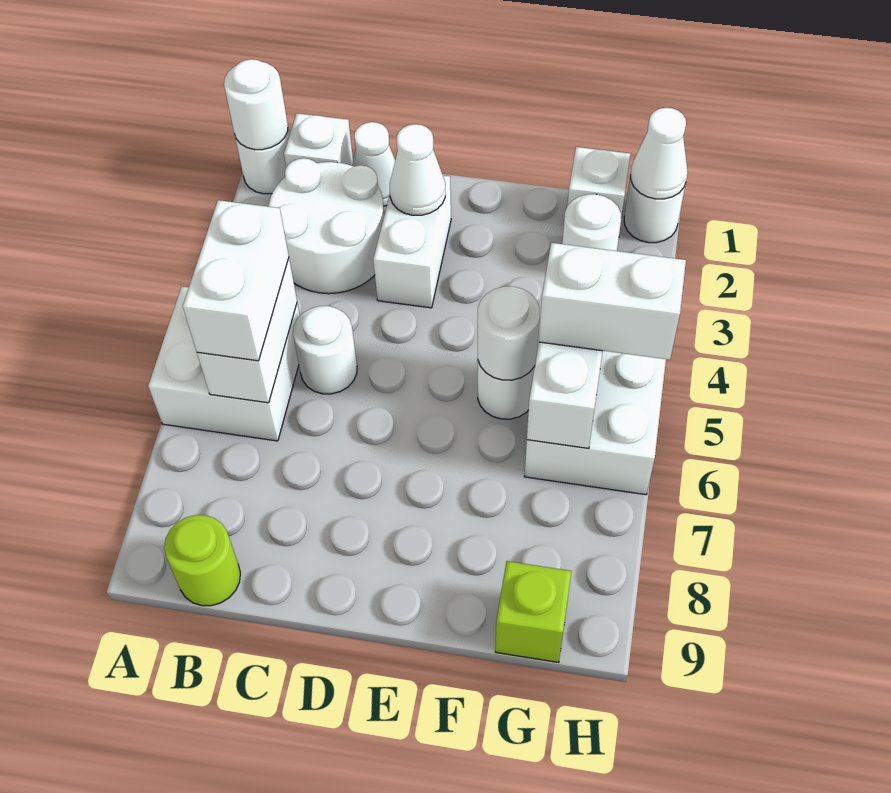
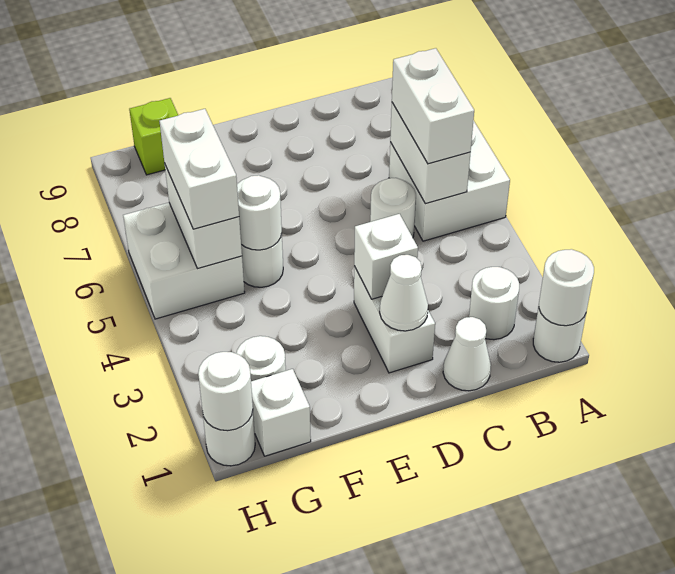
white 1x1 brick [284,113,353,167] -> white 1x1 brick moved to [354,214,418,299]
white 2x2 round brick [268,158,384,294] -> white 1x1 round brick [469,267,519,340]
lime 1x1 round brick [164,515,240,606] -> none
white 1x2 brick [539,243,686,360] -> white 1x2 brick turned to [160,109,239,229]
white 1x1 cone [630,108,688,199] -> white 1x1 round brick [198,352,253,431]

